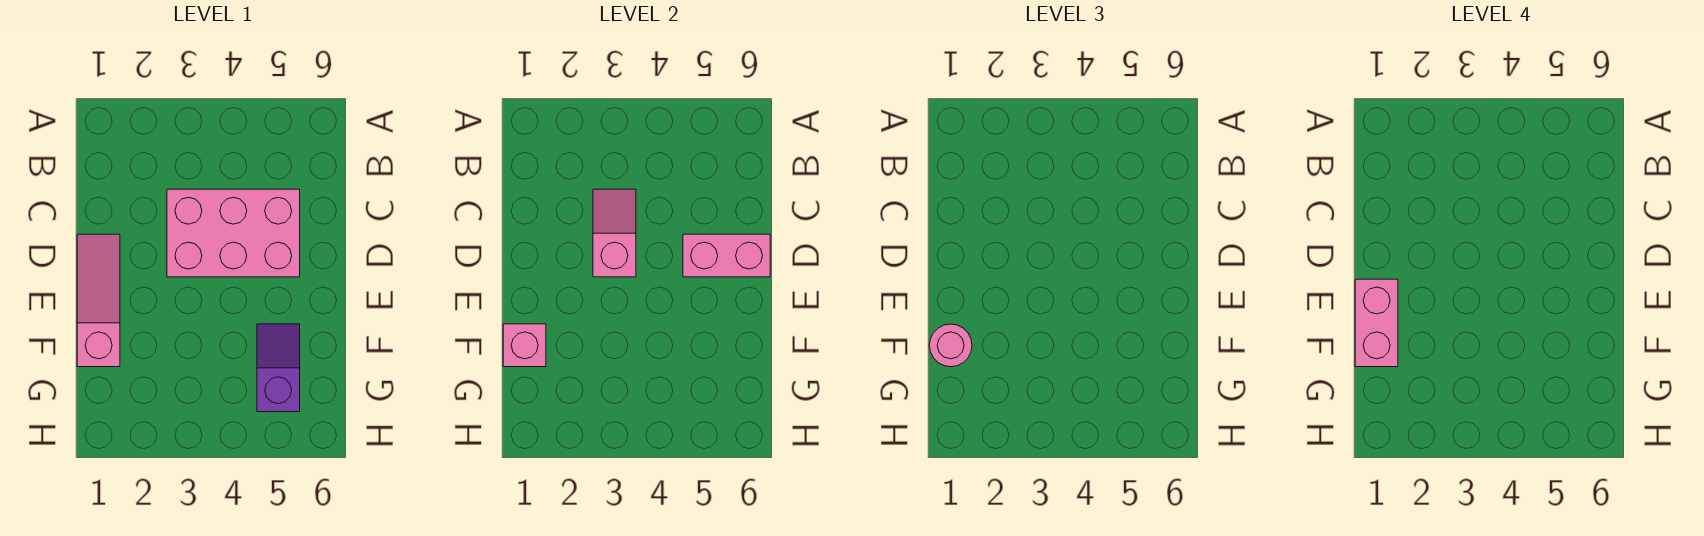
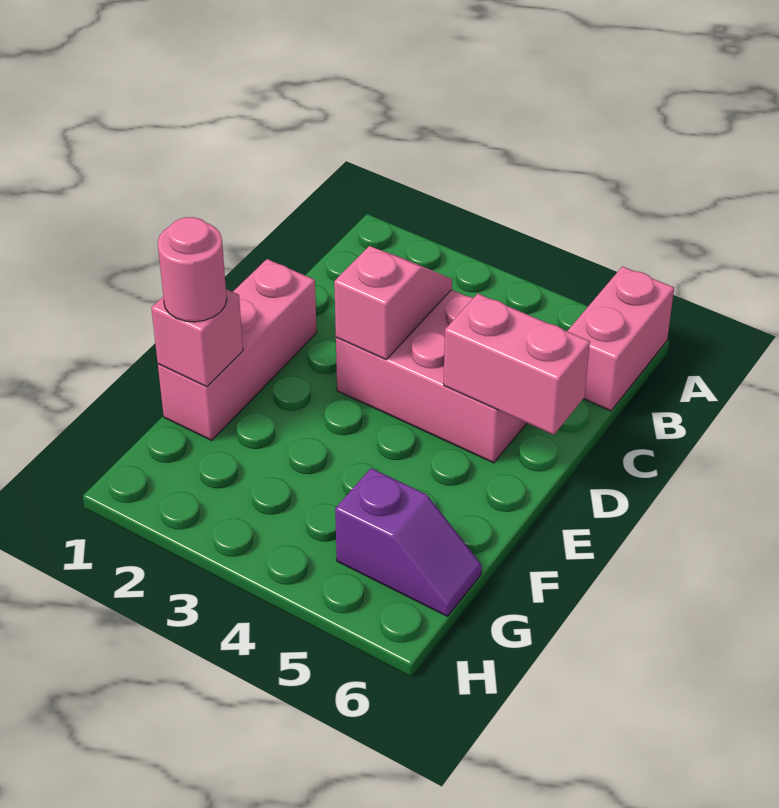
pink 1x3 slope [77,234,120,367] -> pink 1x3 brick [158,259,317,440]
pink 1x2 brick [1355,279,1398,367] -> pink 1x2 brick moved to [567,266,674,411]
purple 1x2 slope [257,324,300,412] -> purple 1x2 slope turned to [335,468,482,616]

